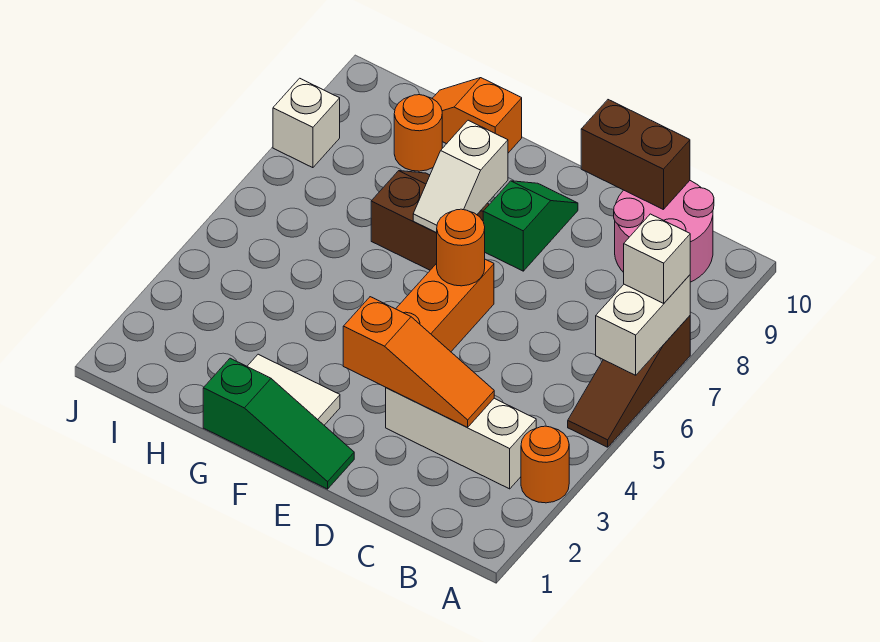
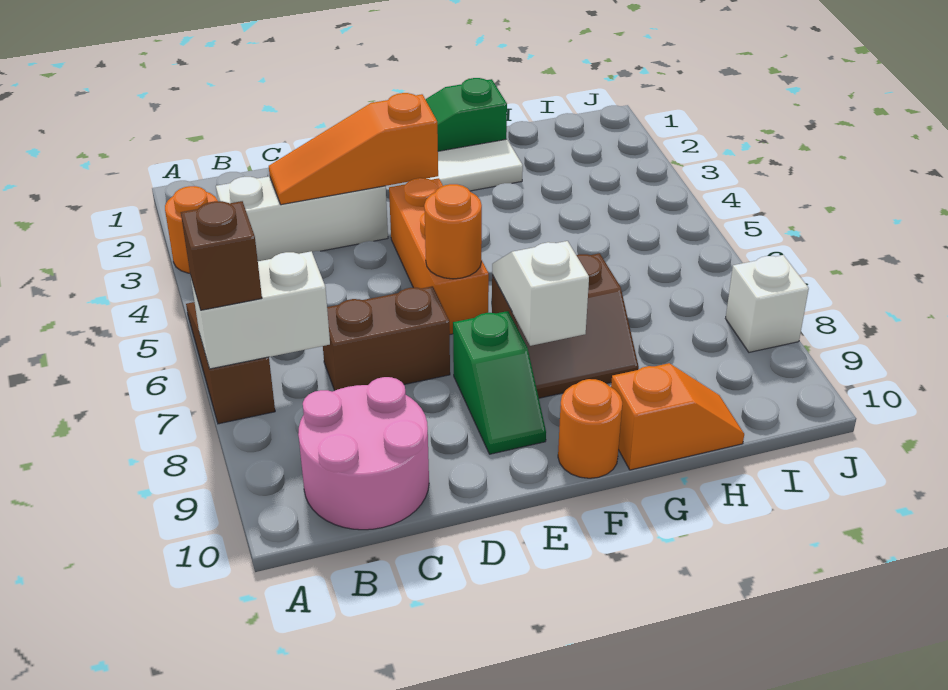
white 1x2 brick [596,275,690,375] -> white 1x2 brick turned to [191,251,330,369]
white 1x1 brick [624,214,690,303] -> brown 1x1 brick [181,201,262,310]
brown 1x2 brick [581,100,690,210] -> brown 1x2 brick moved to [323,286,450,391]
orange 1x1 round brick [394,95,442,171] -> orange 1x1 round brick moved to [558,379,622,478]

